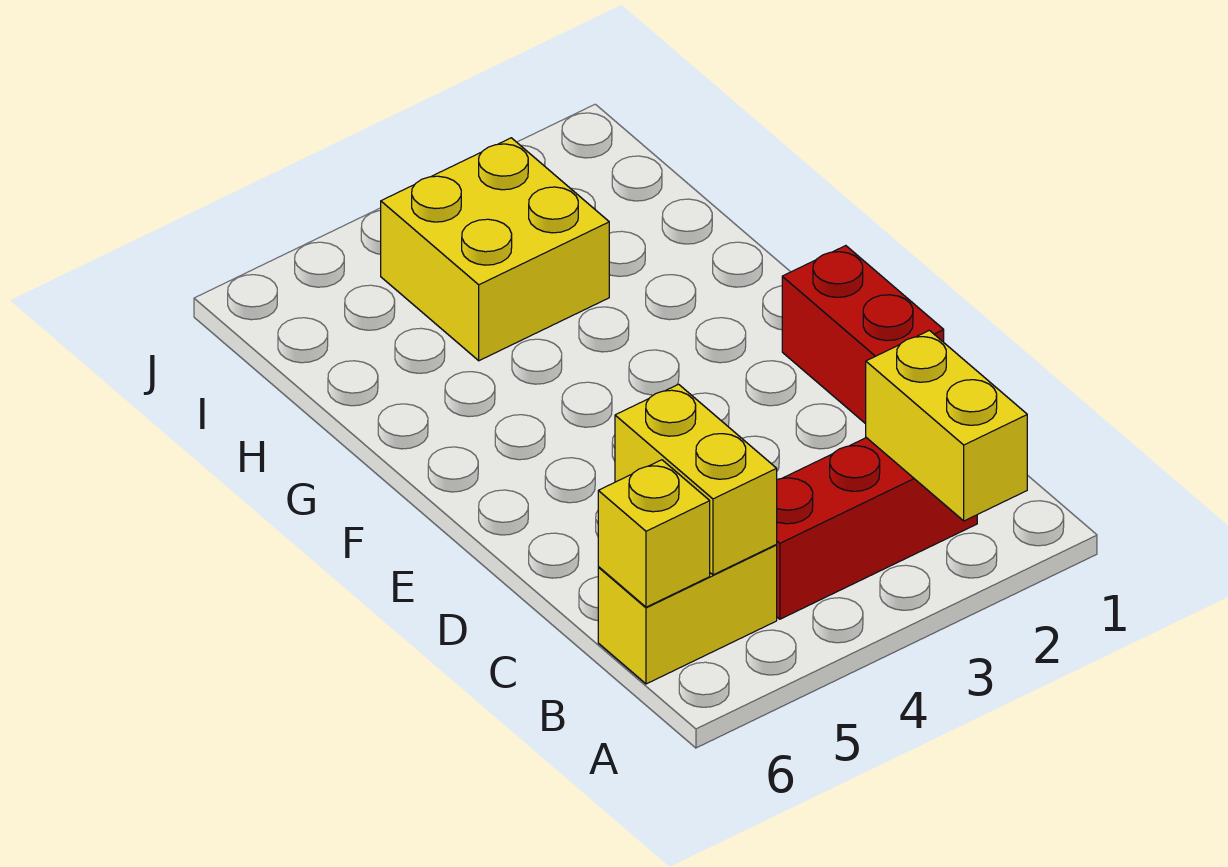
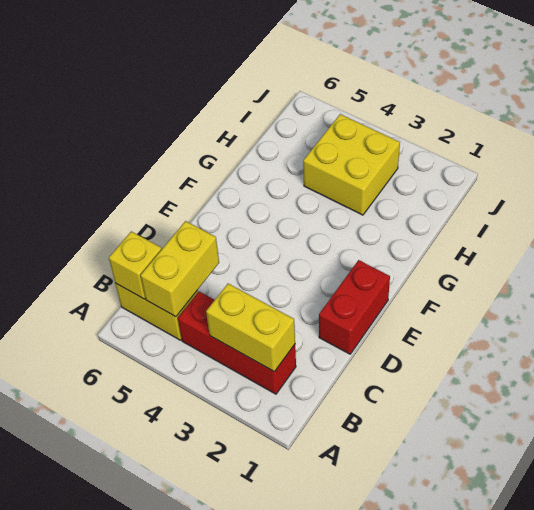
yellow 1x2 brick [866,330,1027,521] -> yellow 1x2 brick turned to [206,284,295,372]

